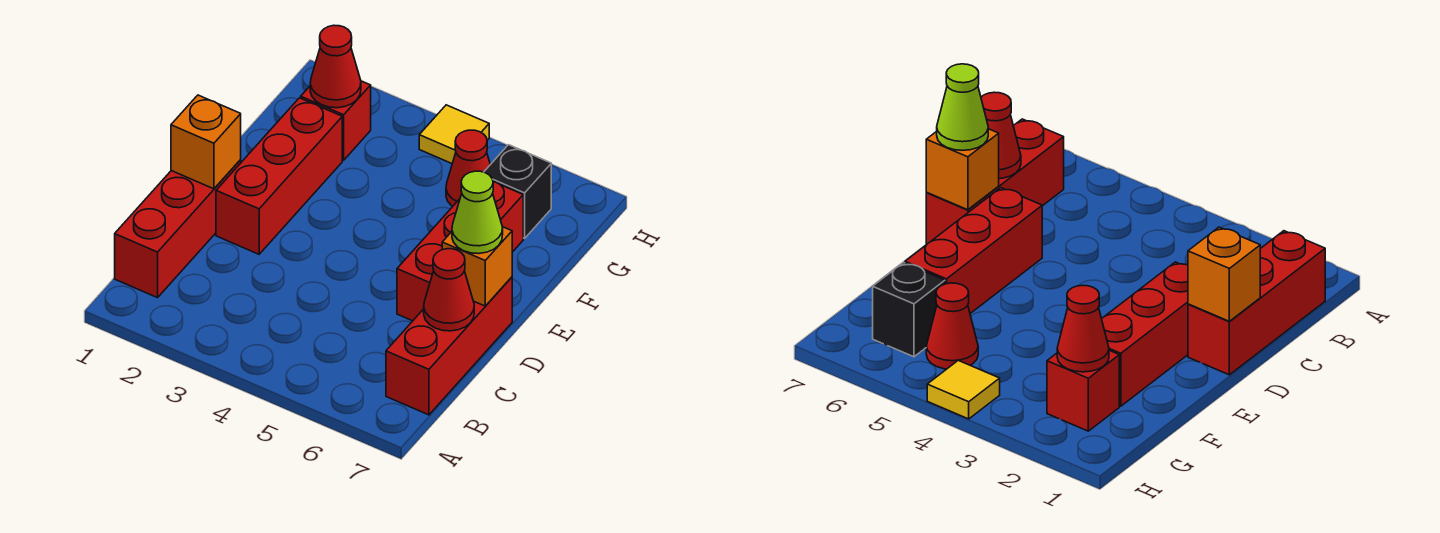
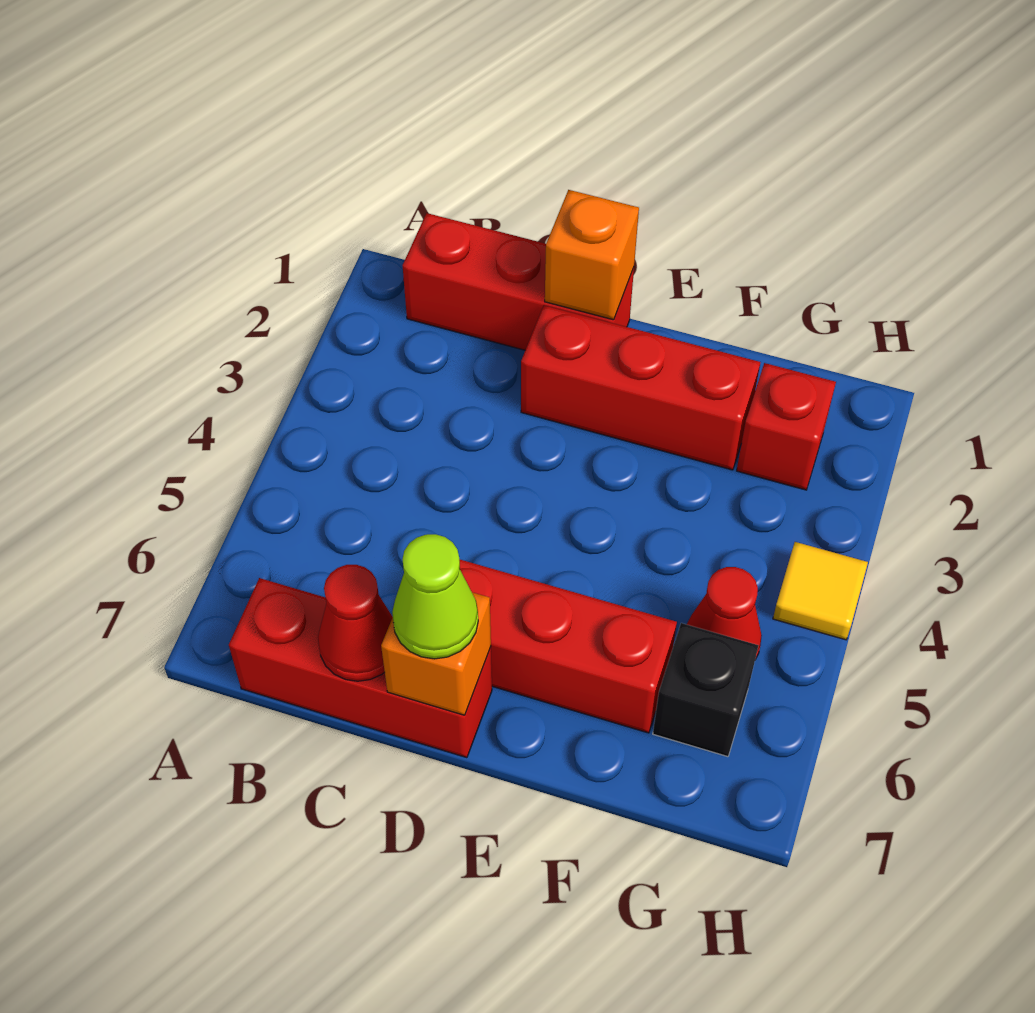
red 1x1 cone [310,25,361,108] -> none

